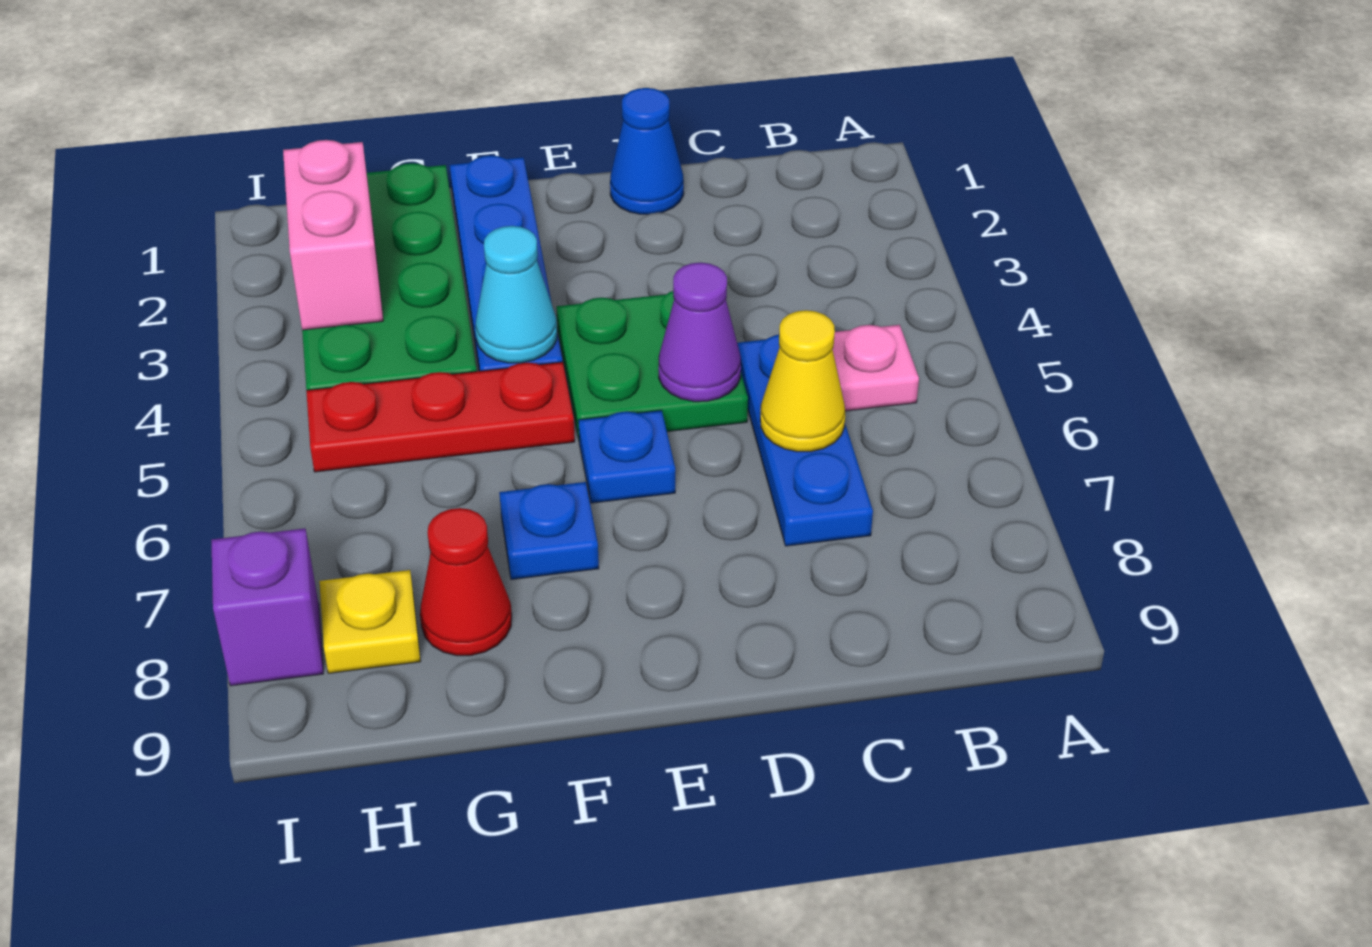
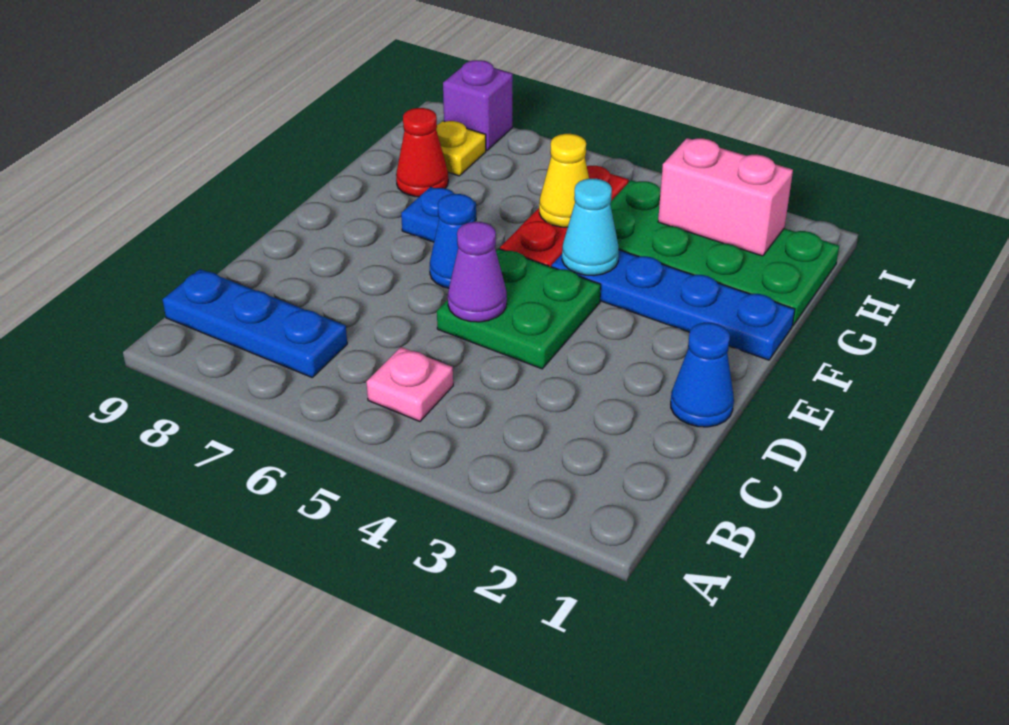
blue 1x3 plate [737,335,873,546] -> blue 1x3 plate moved to [163,269,347,377]
yellow 1x1 cone [760,310,845,452] -> yellow 1x1 cone moved to [539,134,589,227]
blue 1x1 plate [578,410,675,503] -> blue 1x1 cone [430,194,475,288]

